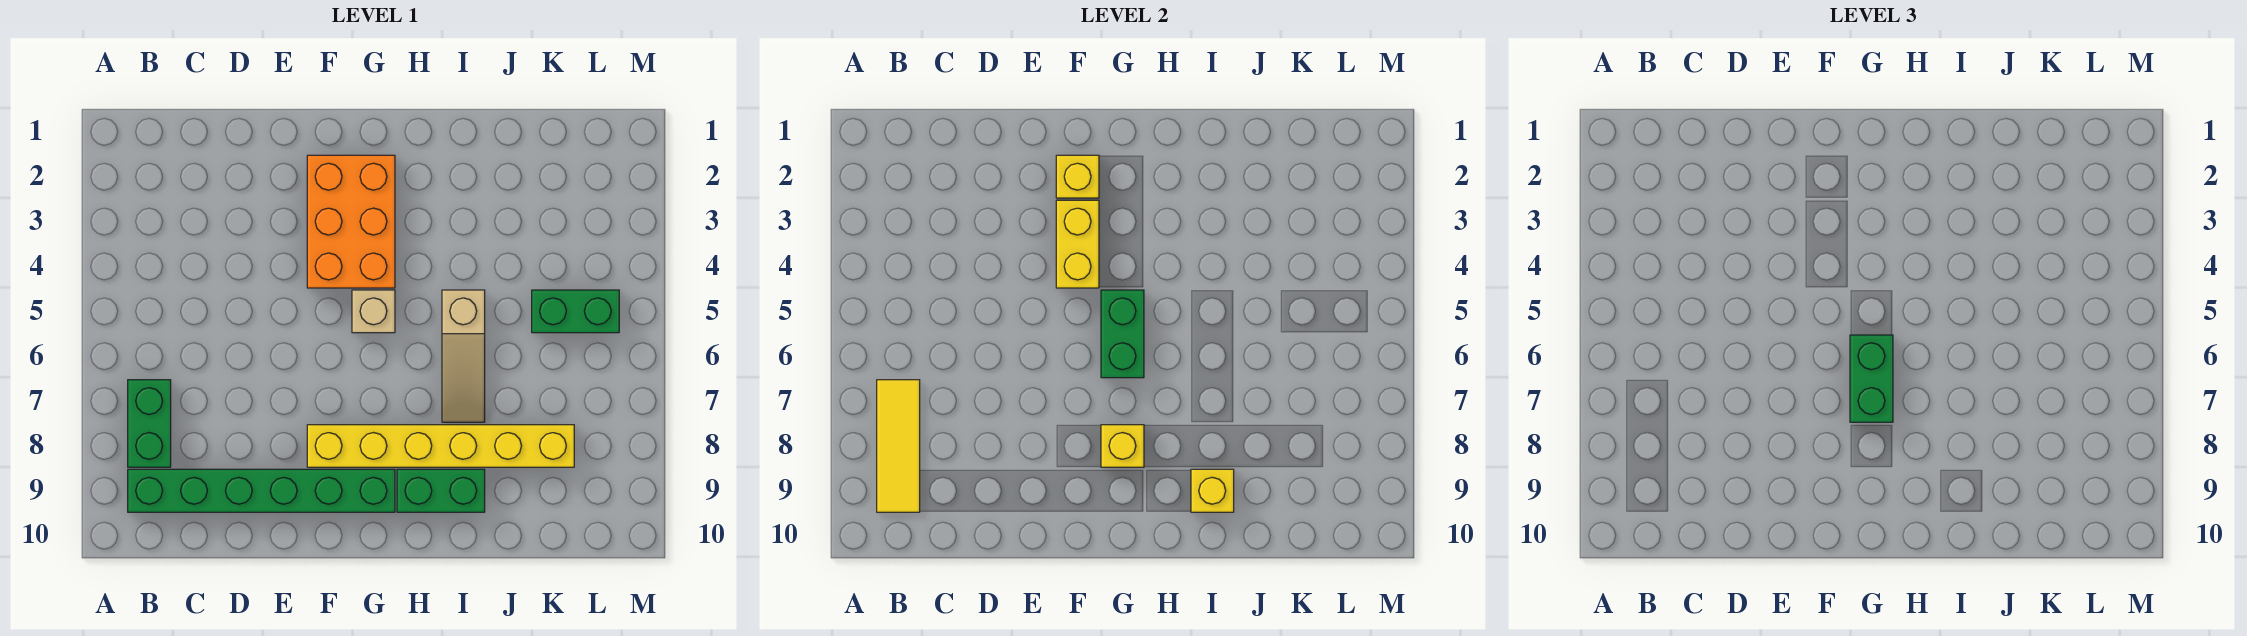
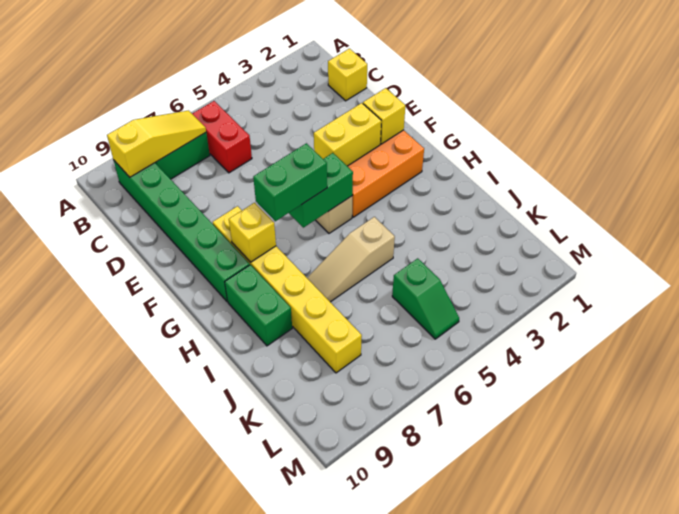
none -> red 1x2 brick [192,101,252,173]
yellow 1x3 tile [877,380,920,512] -> yellow 1x3 slope [107,111,206,177]
yellow 1x1 brick [1191,469,1234,512] -> yellow 1x1 brick moved to [328,49,367,101]
green 1x2 brick [532,290,619,333] -> green 1x2 slope [392,258,459,339]

